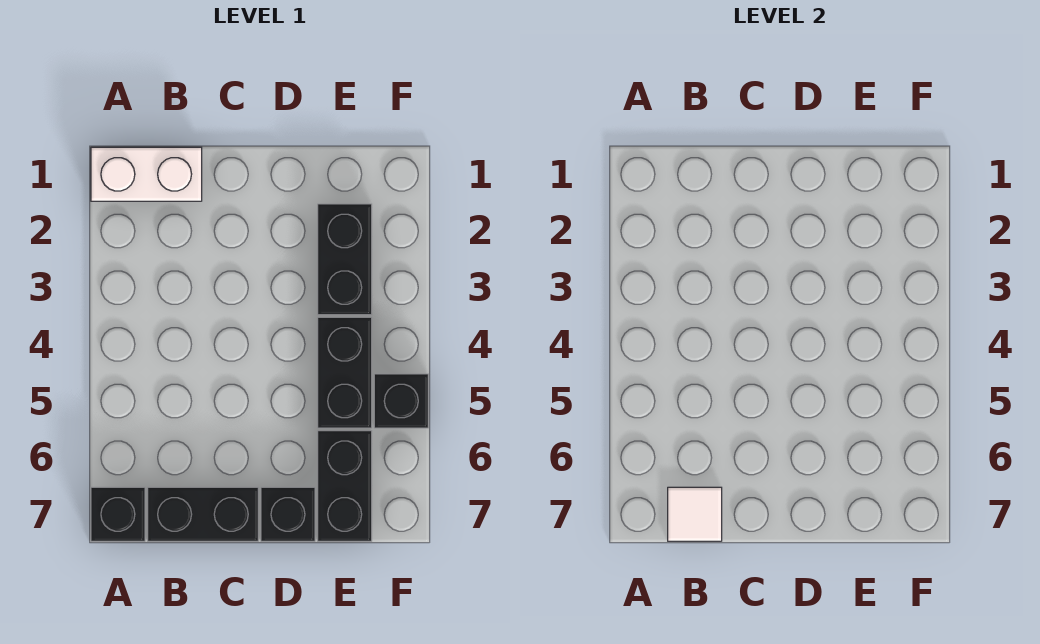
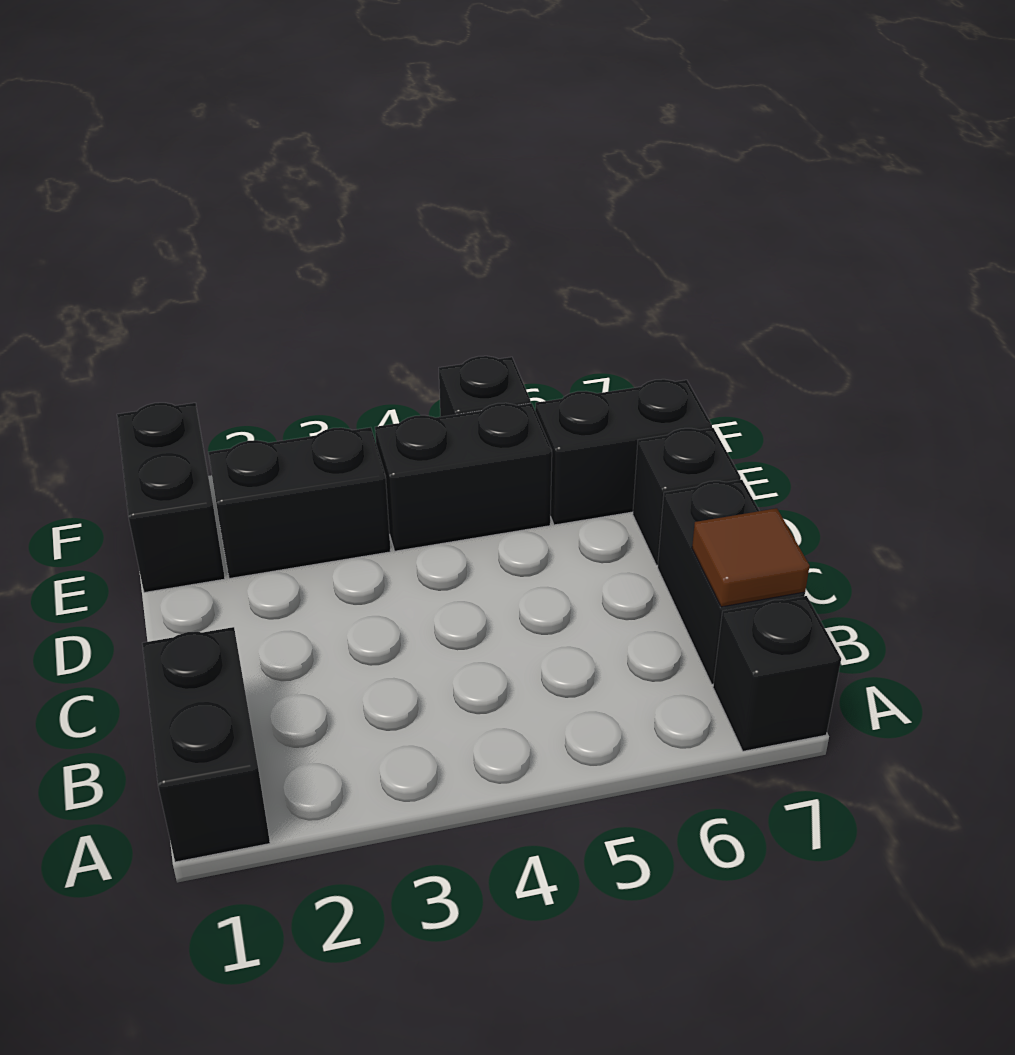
white 1x2 brick [91,147,202,201] -> black 1x2 brick [142,627,270,862]
white 1x1 tile [668,487,722,541] -> brown 1x1 tile [692,508,809,607]
none -> black 1x2 brick [117,403,225,593]

